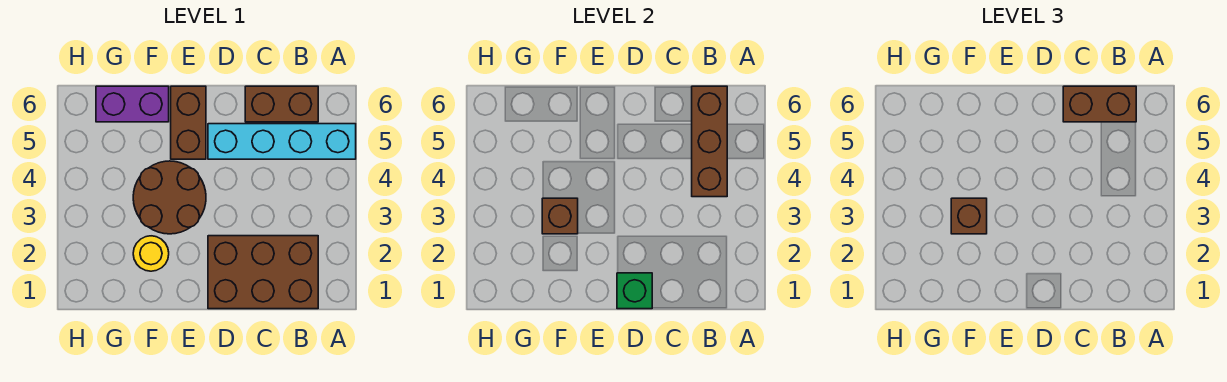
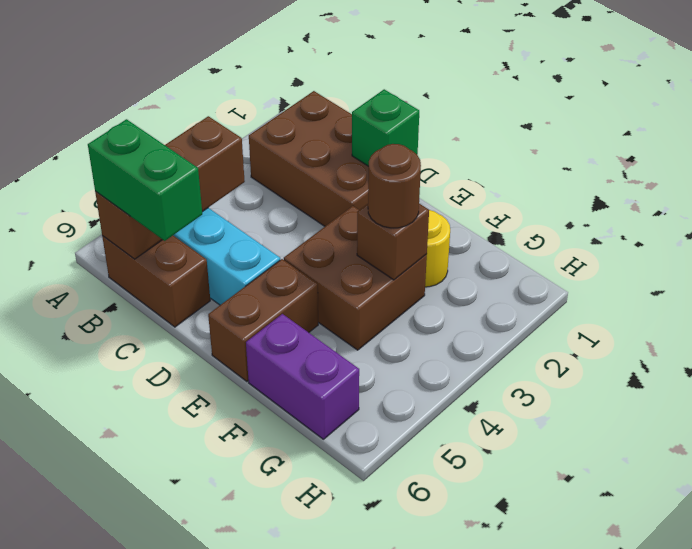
brown 1x2 brick [1063,86,1136,122] -> green 1x2 brick [88,119,202,241]
brown 2x2 round brick [133,161,206,234] -> brown 2x2 brick [284,206,427,350]
brown 1x1 brick [951,198,987,234] -> brown 1x1 round brick [368,144,421,228]

